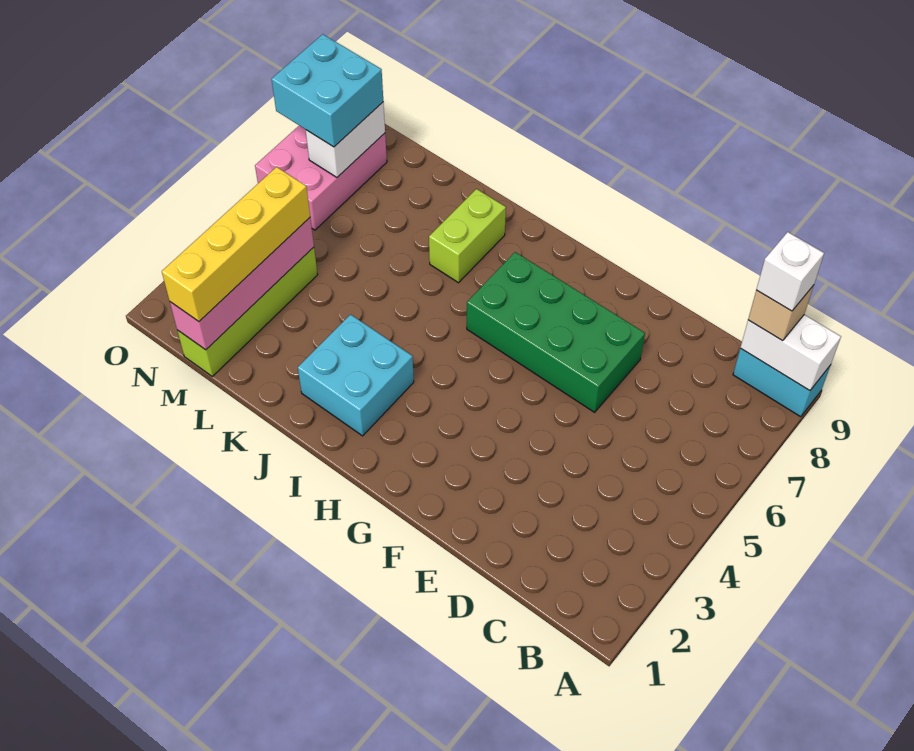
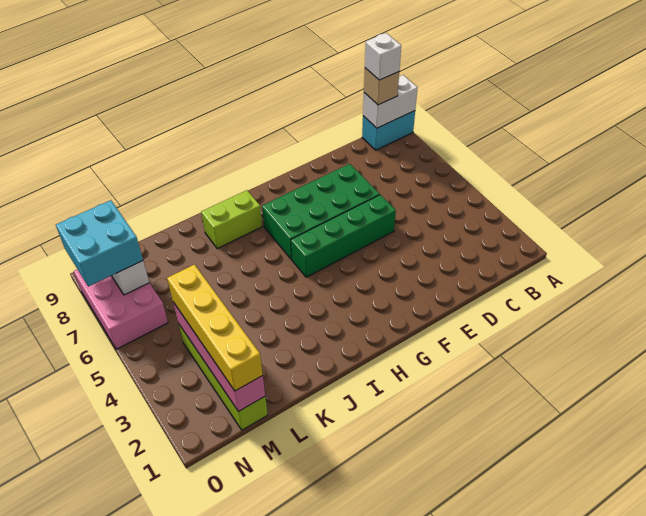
none -> green 1x4 brick [291,195,396,277]
cyan 2x2 brick [298,315,414,436] -> none
lime 1x2 brick [429,189,506,283] -> lime 1x2 brick turned to [201,190,262,249]

